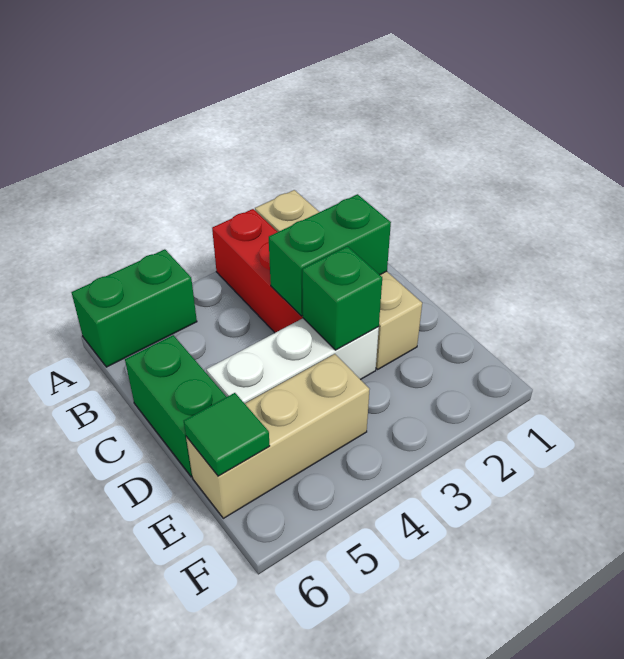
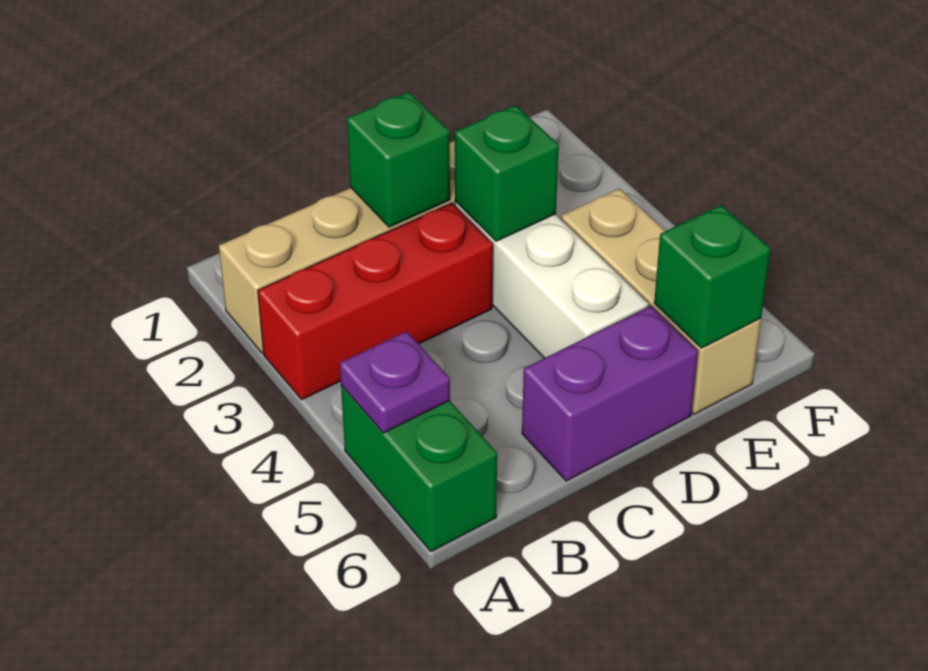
none -> purple 1x1 plate [340,331,450,433]
green 1x2 brick [269,194,391,316] -> green 1x1 brick [347,92,450,227]
green 1x2 brick [125,335,226,477] -> purple 1x2 brick [522,306,698,481]
green 1x1 tile [184,393,270,476] -> green 1x1 brick [654,205,771,348]

